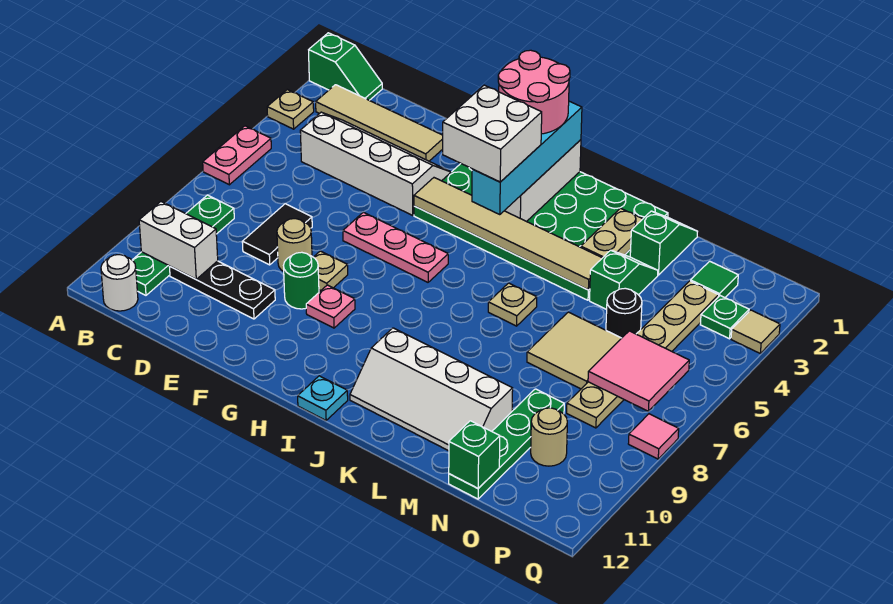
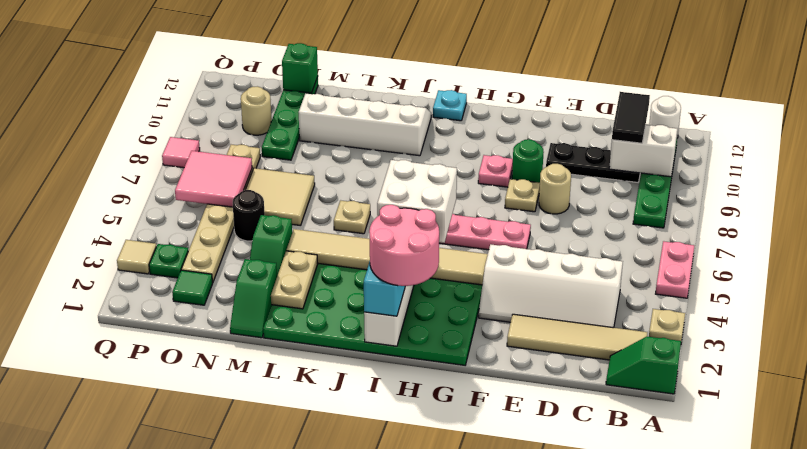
black 1x2 tile [242,204,312,265] -> black 1x2 tile moved to [612,92,650,143]

